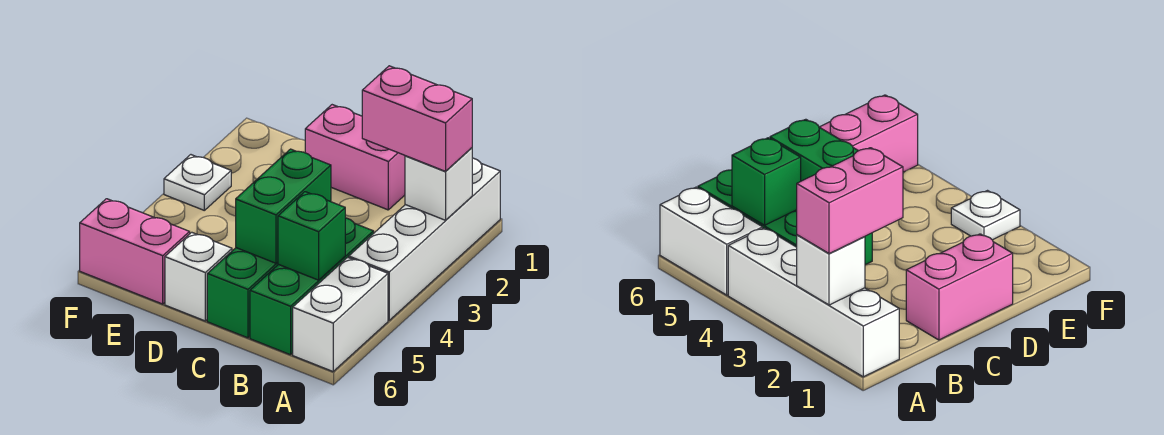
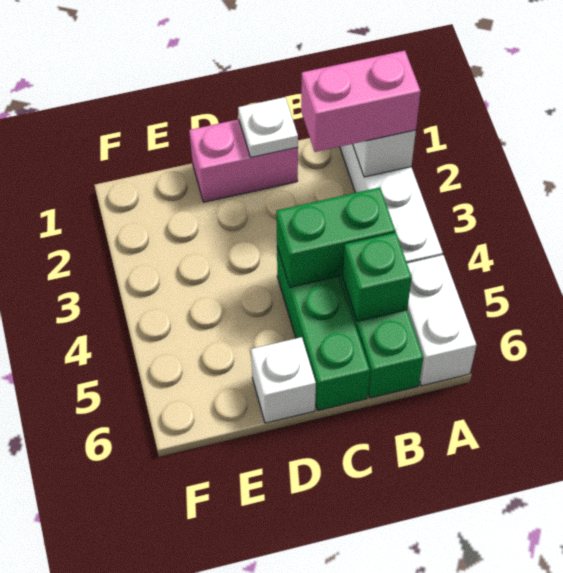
green 1x2 brick [236,149,331,263] -> green 1x2 brick turned to [276,187,395,287]
pink 1x2 brick [80,199,190,304] -> none
white 1x1 plate [164,155,231,210] -> white 1x1 plate moved to [238,97,298,157]

